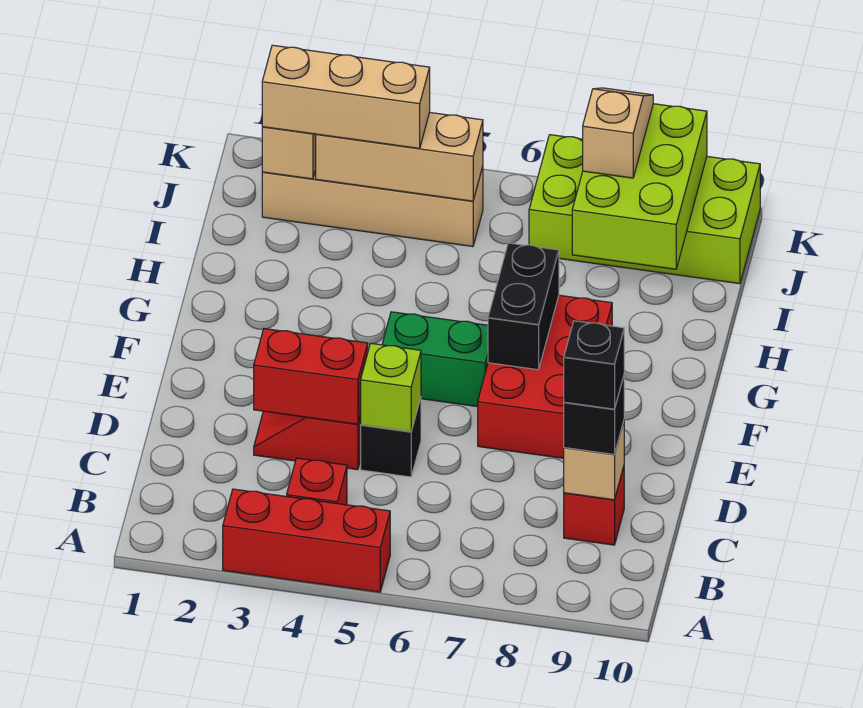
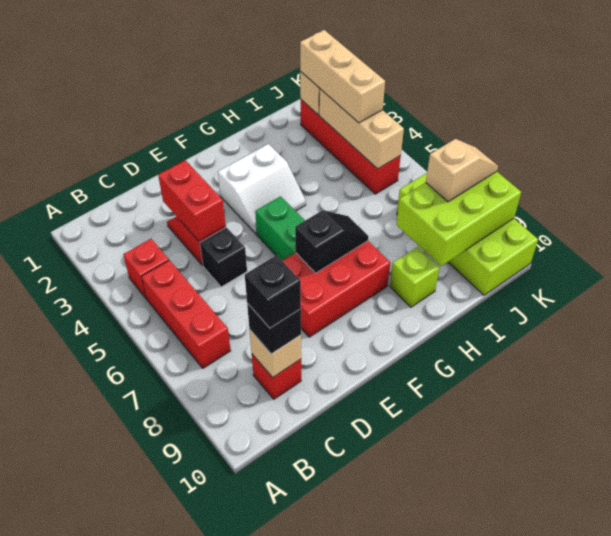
red 1x3 brick [223,489,390,592] -> red 1x3 brick moved to [141,260,231,368]
lime 1x1 brick [360,343,421,432] -> lime 1x1 brick moved to [390,247,439,307]
none -> white 2x2 slope [218,144,306,234]
black 1x2 brick [488,243,559,370] -> black 1x2 slope [295,210,369,273]
tan 1x4 brick [262,167,483,247] -> red 1x4 brick [301,100,401,194]

